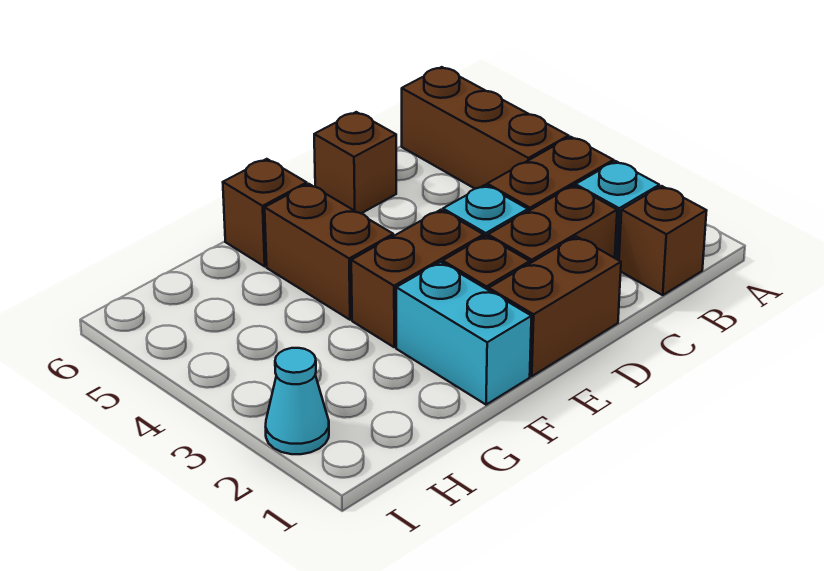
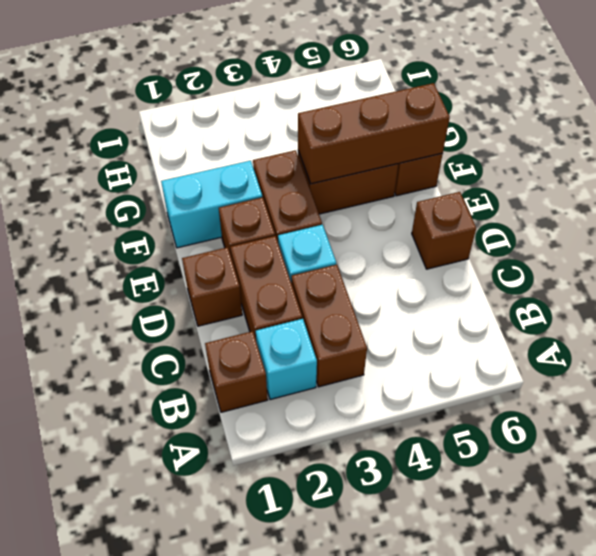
brown 1x3 brick [402,67,569,189] -> brown 1x3 brick moved to [298,83,450,184]
brown 1x2 brick [489,236,621,376] -> brown 1x1 brick [182,247,242,326]
cyan 1x1 cone [266,348,329,454] -> none

